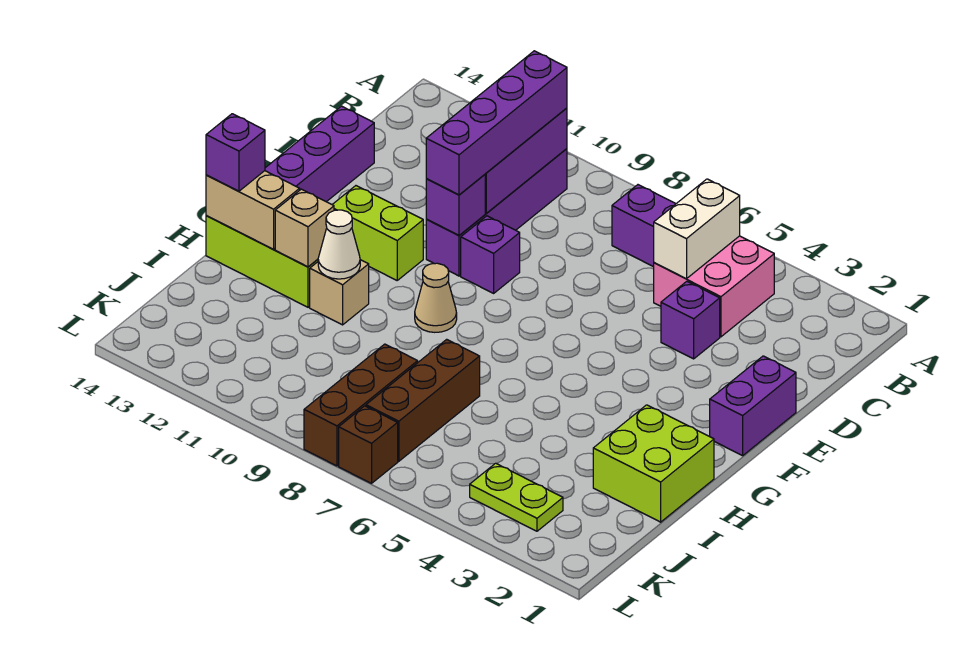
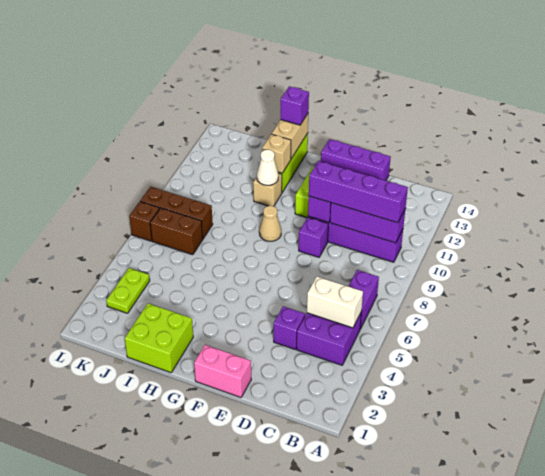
pink 2x2 brick [654,236,774,337] -> purple 2x2 brick [297,313,361,365]
purple 1x2 brick [710,356,796,456] -> pink 1x2 brick [194,345,251,397]
brown 1x3 brick [366,339,480,461] -> brown 1x2 brick [150,208,203,255]

